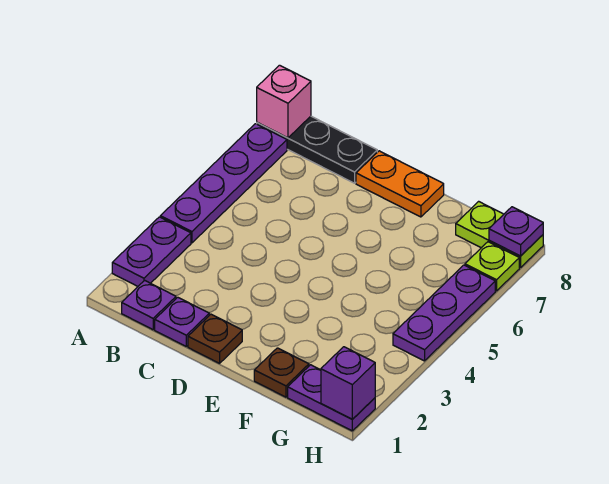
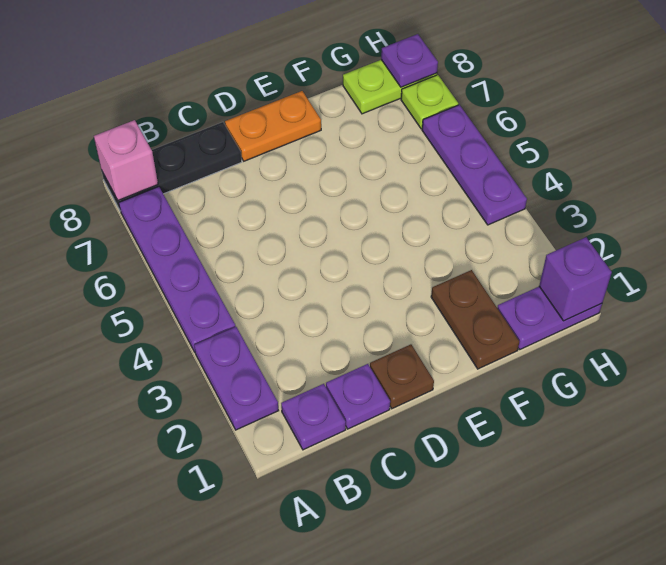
brown 1x1 plate [254,348,309,397] -> brown 1x2 plate [431,270,519,369]

